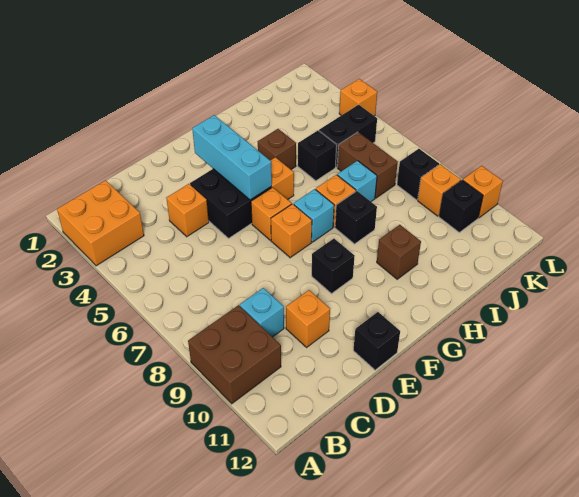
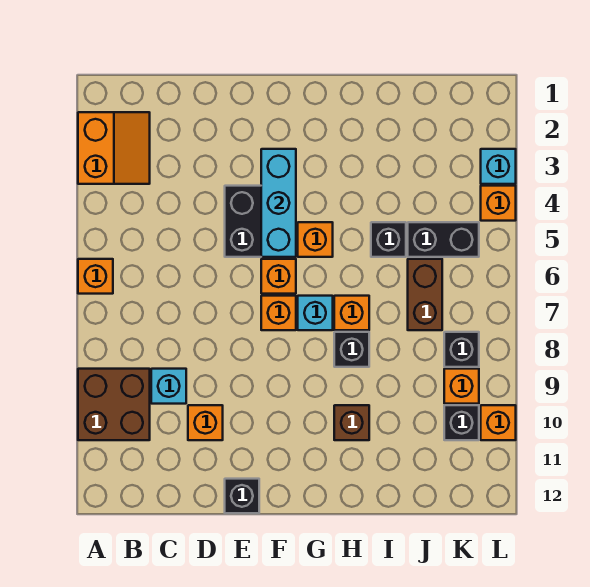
orange 2x2 brick [57,180,144,266] -> orange 2x2 slope [78,112,150,184]
orange 1x1 brick [166,184,209,237] -> orange 1x1 brick moved to [78,259,113,294]
black 1x1 brick [312,239,354,294] -> none
brown 1x1 brick [258,129,296,169] -> none
cyan 1x1 brick [337,161,377,201] -> cyan 1x1 brick moved to [481,149,516,184]

